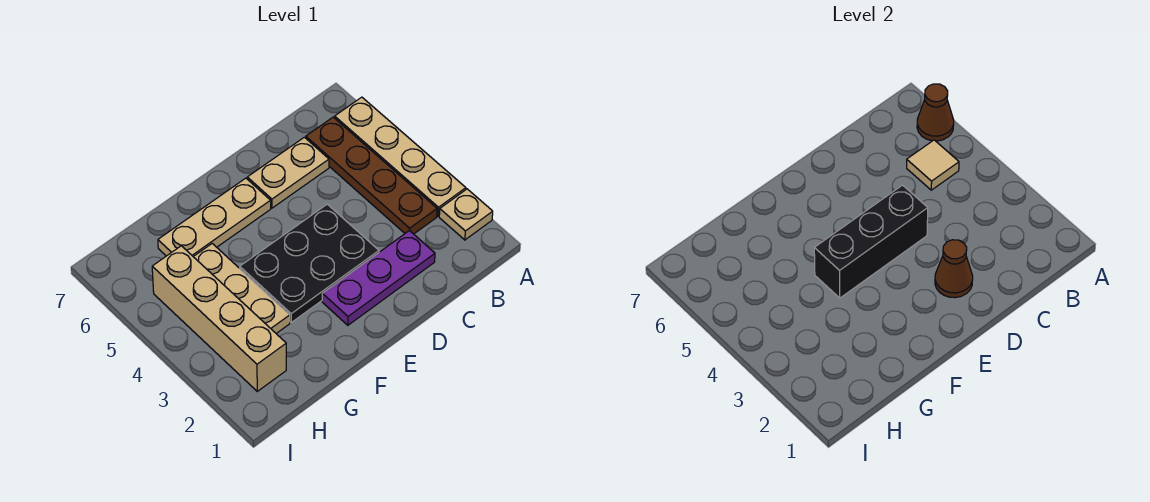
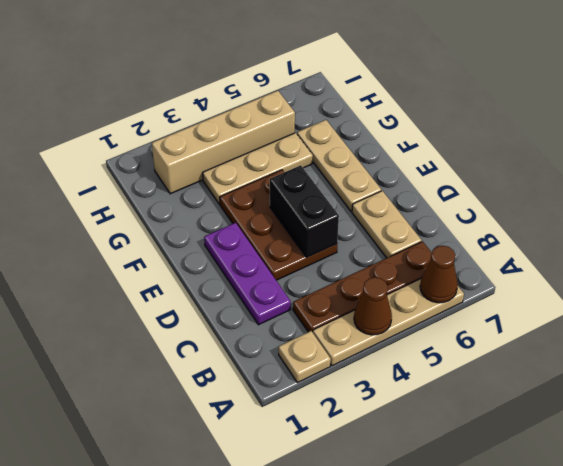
tan 1x1 tile [907,140,959,190] -> none
brown 1x1 cone [935,240,973,298] -> brown 1x1 cone moved to [354,277,392,335]
black 2x3 plate [240,204,379,322] -> brown 2x3 plate [220,170,337,280]
black 1x3 brick [814,185,928,298] -> black 1x2 brick [270,165,339,258]

